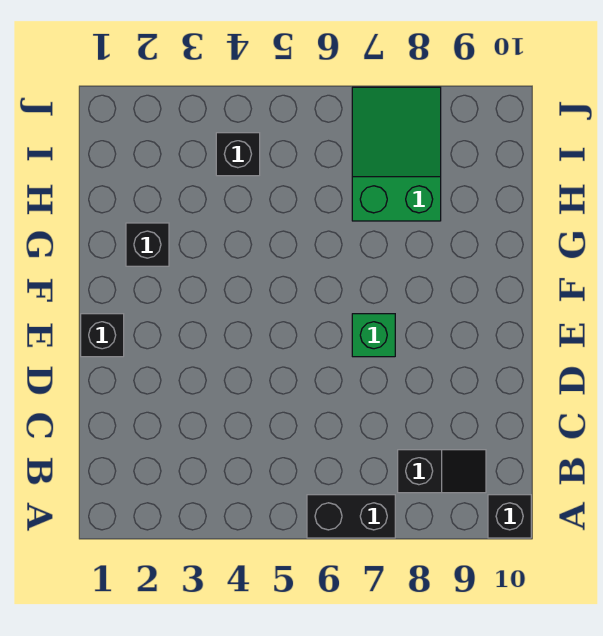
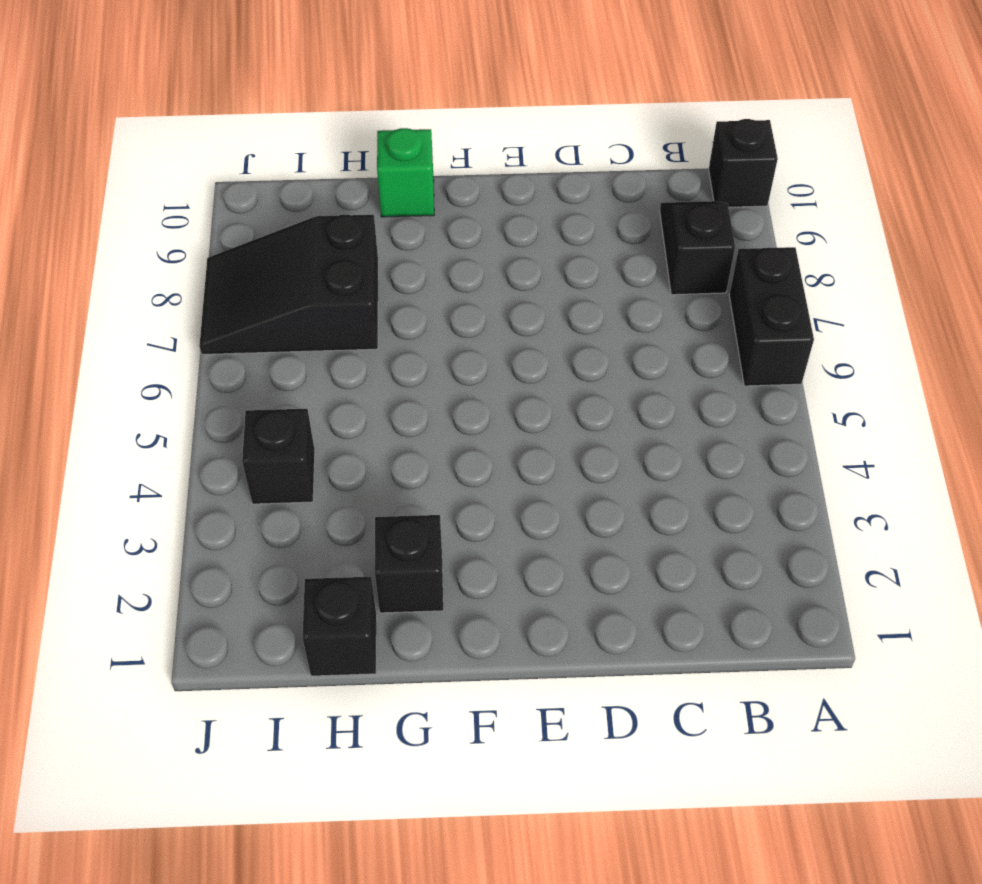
black 1x1 brick [81,314,124,357] -> black 1x1 brick moved to [303,577,377,676]
green 1x1 brick [352,314,395,357] -> green 1x1 brick moved to [377,128,434,217]
green 2x3 slope [352,87,441,221] -> black 2x3 slope [199,215,378,354]

